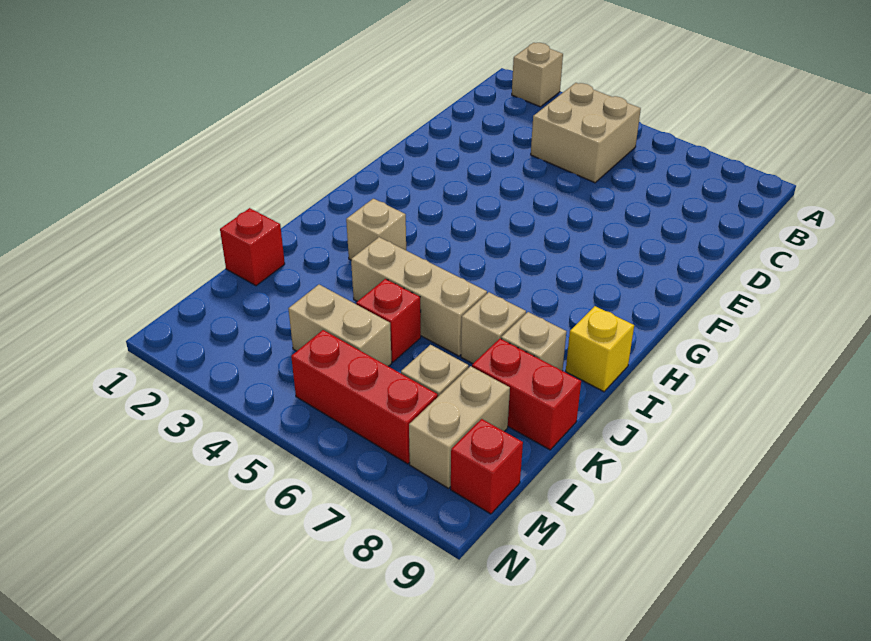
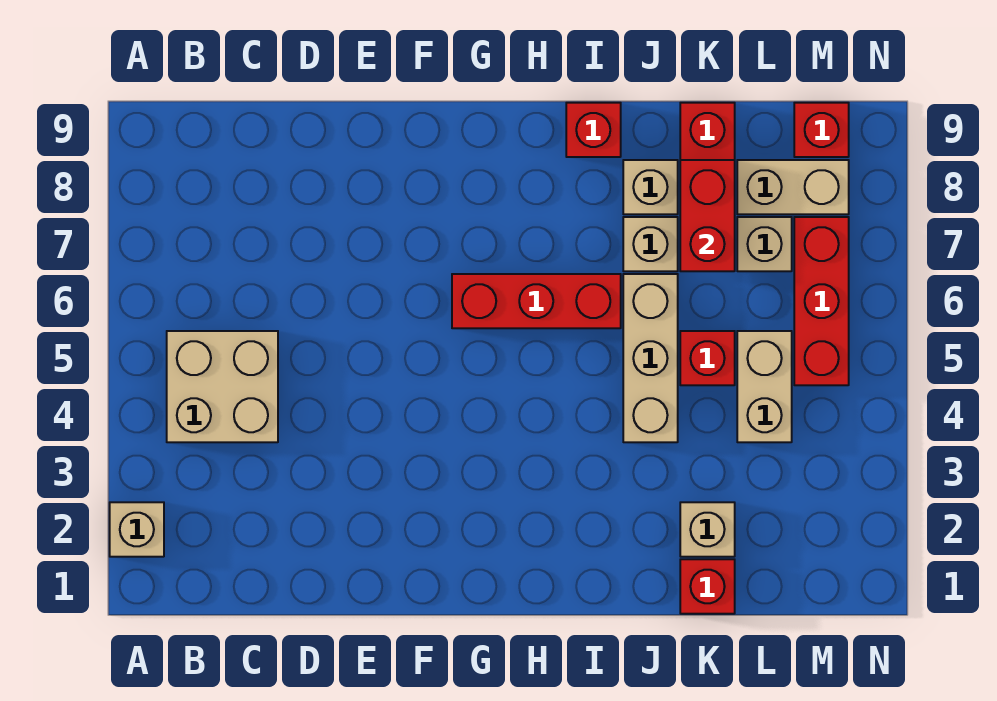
none -> red 1x3 brick [452,274,621,328]
tan 1x1 brick [346,199,406,260] -> tan 1x1 brick moved to [680,502,735,557]
yellow 1x1 brick [566,306,634,392] -> red 1x1 brick [566,103,621,157]
none -> red 1x2 brick [680,160,735,271]

